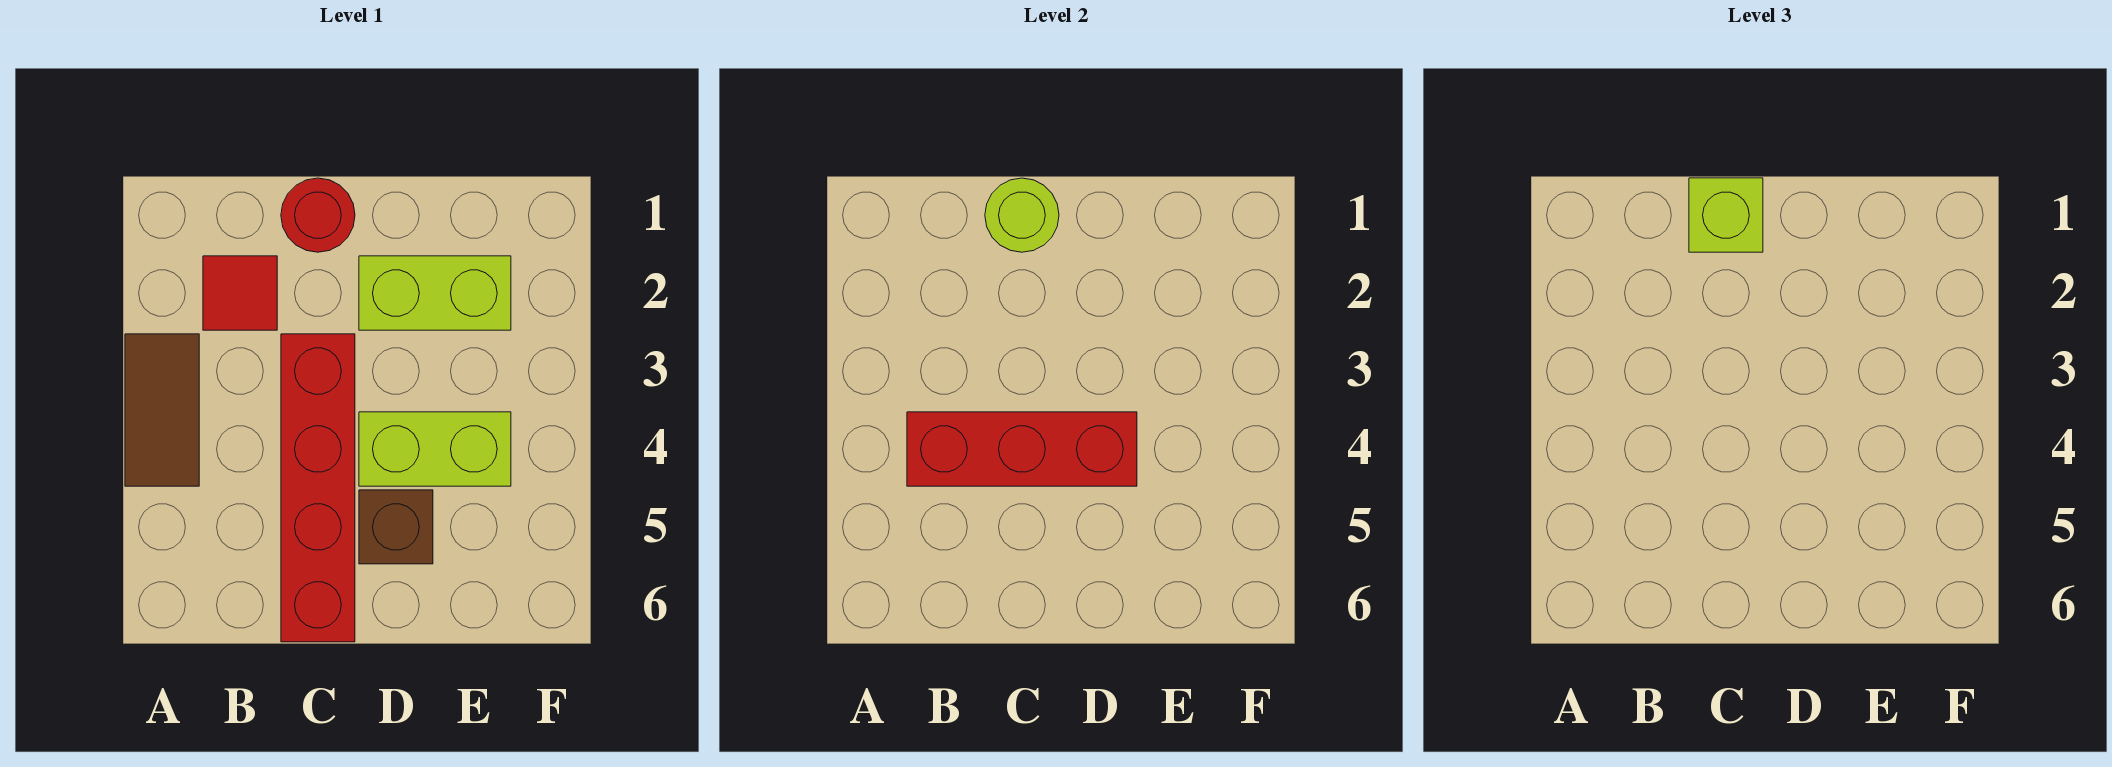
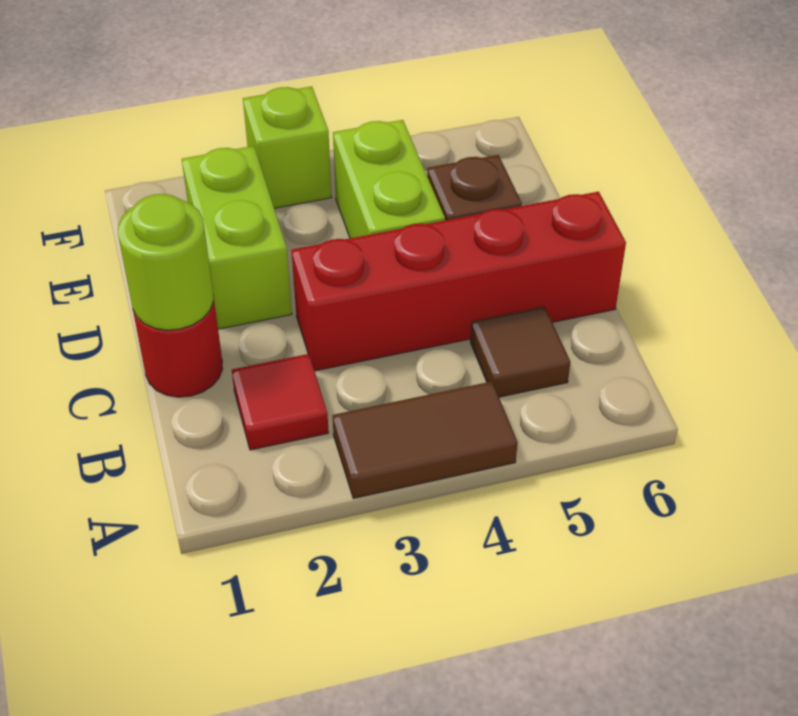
red 1x3 brick [907,412,1137,486] -> none
none -> brown 1x1 tile [470,306,570,397]
lime 1x1 brick [1689,178,1763,252] -> lime 1x1 brick moved to [243,86,332,208]

